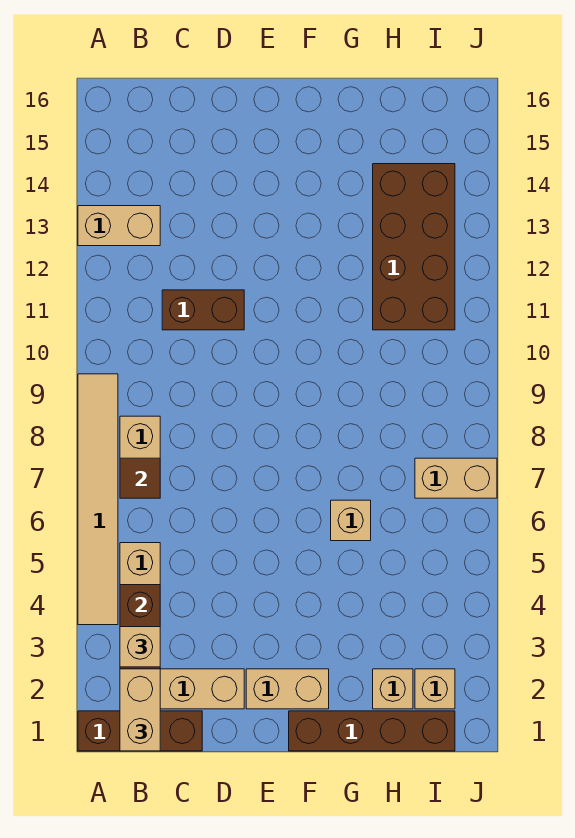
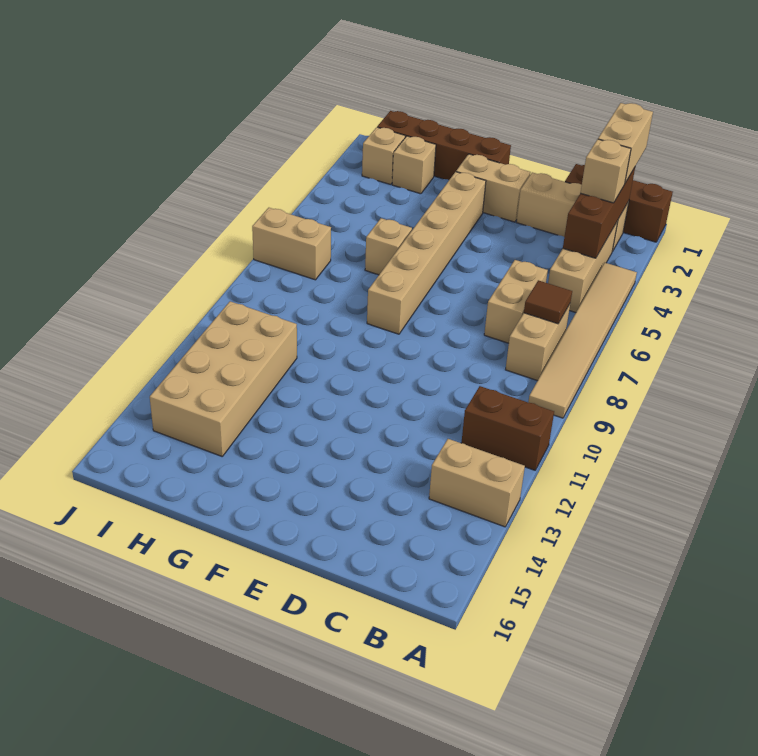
none -> tan 1x2 brick [484,260,548,343]
brown 1x2 brick [162,290,244,330] -> brown 1x2 brick moved to [461,386,554,470]
none -> tan 1x6 brick [367,172,486,334]
brown 2x4 brick [373,164,455,330] -> tan 2x4 brick [150,301,297,456]

